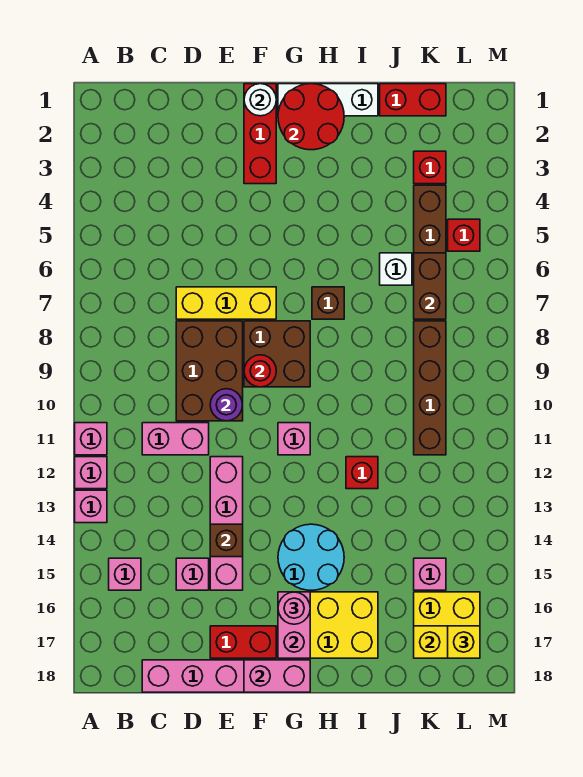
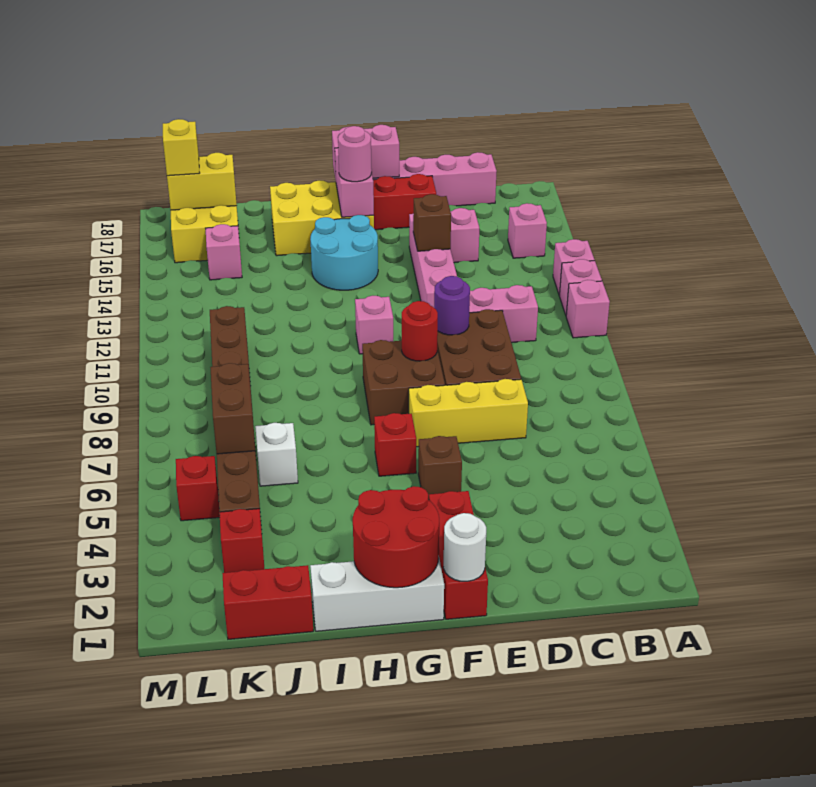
brown 1x1 brick [312,287,344,319] -> brown 1x1 brick moved to [418,436,462,500]
red 1x1 brick [346,457,378,489] -> red 1x1 brick moved to [374,413,416,476]

